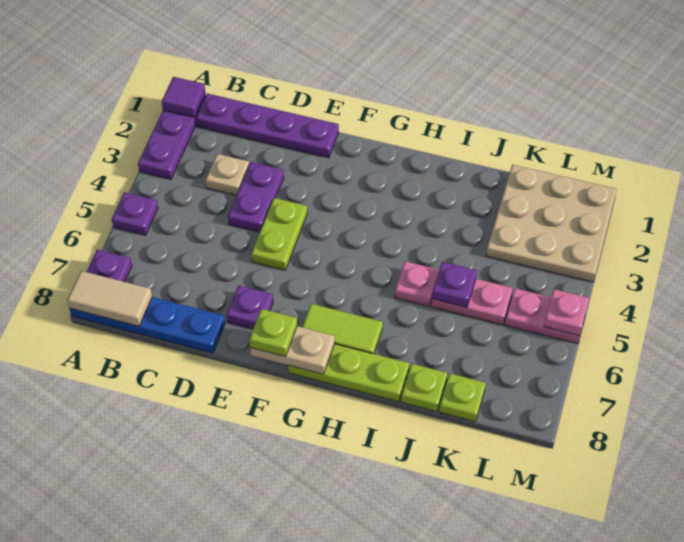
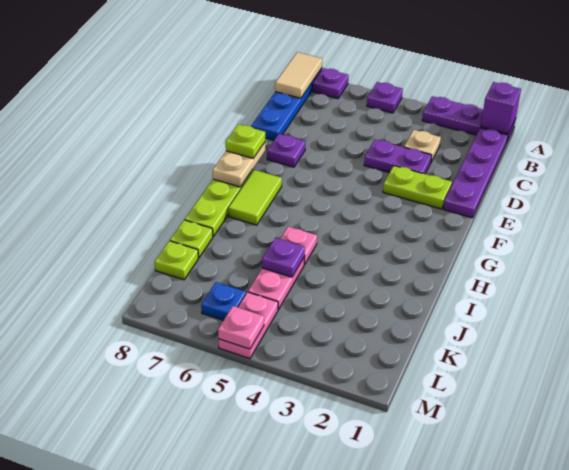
purple 1x1 tile [162,77,205,117] -> purple 1x1 brick [481,82,521,134]
lime 1x2 plate [251,198,307,270] -> lime 1x2 plate moved to [383,166,452,209]
tan 3x3 plate [486,165,617,282] -> none
none -> blue 1x1 plate [201,282,246,320]

